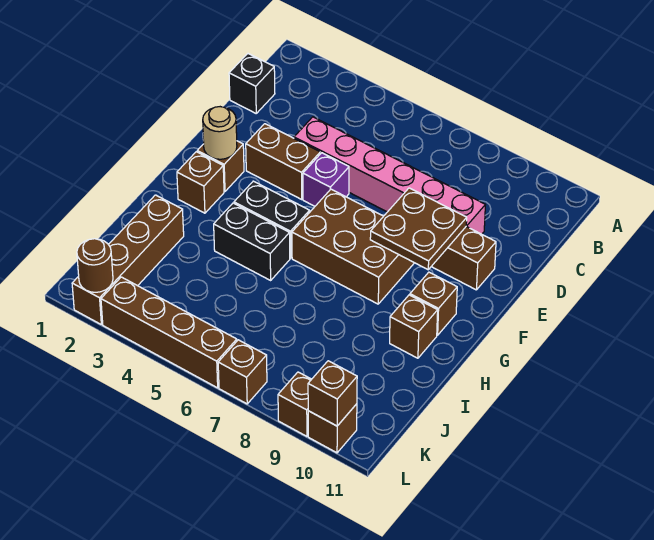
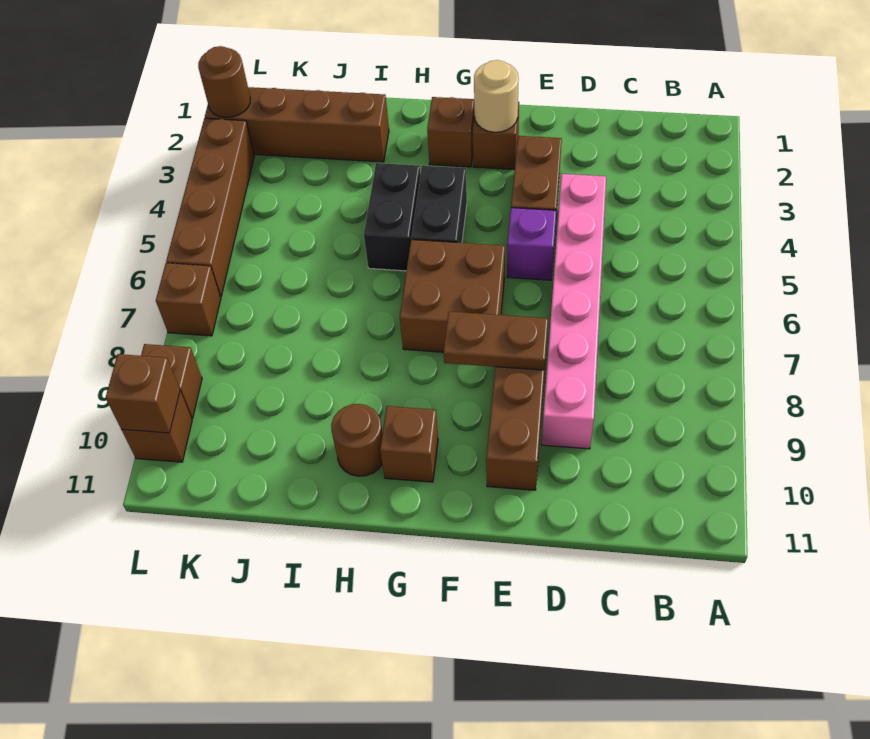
black 1x1 brick [229,54,275,113] -> none
brown 2x2 plate [370,188,467,270] -> brown 1x2 plate [443,312,548,370]
brown 2x3 brick [292,189,414,304] -> brown 2x2 brick [400,240,505,352]
brown 1x1 brick [390,295,438,358] -> brown 1x1 round brick [331,404,383,476]

